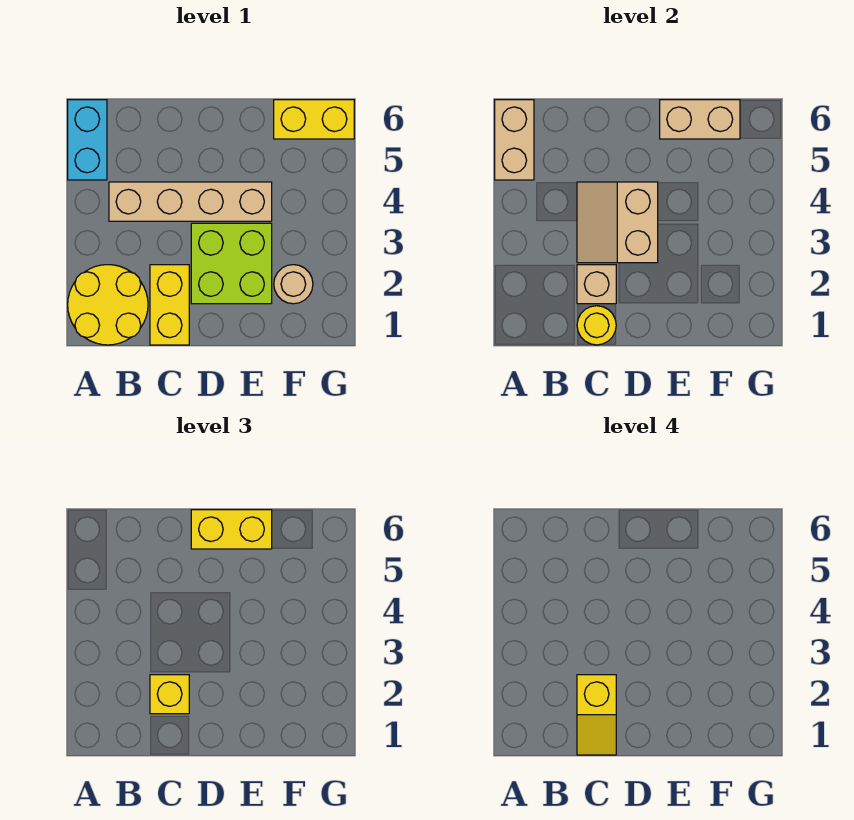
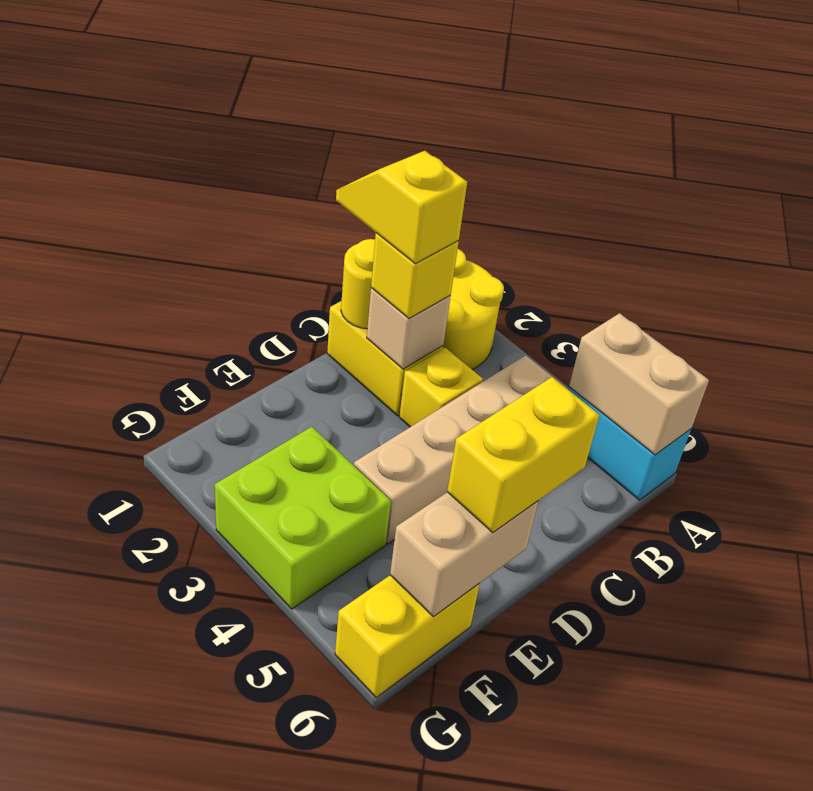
none -> yellow 1x1 brick [399,348,483,427]
tan 2x2 slope [577,182,658,263] -> none
lime 2x2 brick [191,223,272,304] -> lime 2x2 brick moved to [215,427,391,609]
tan 1x1 round brick [274,265,313,304] -> none

